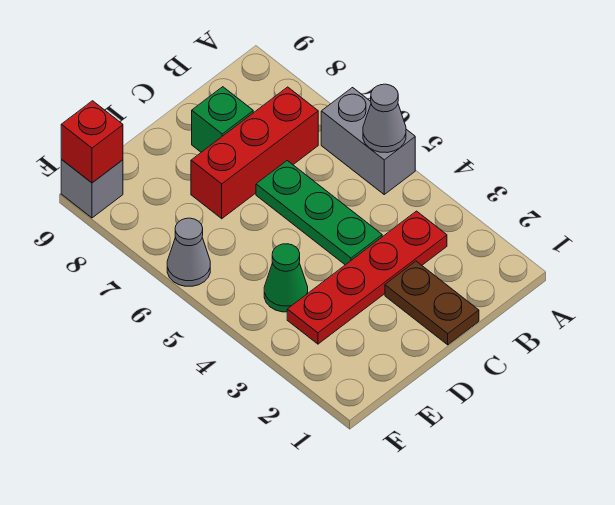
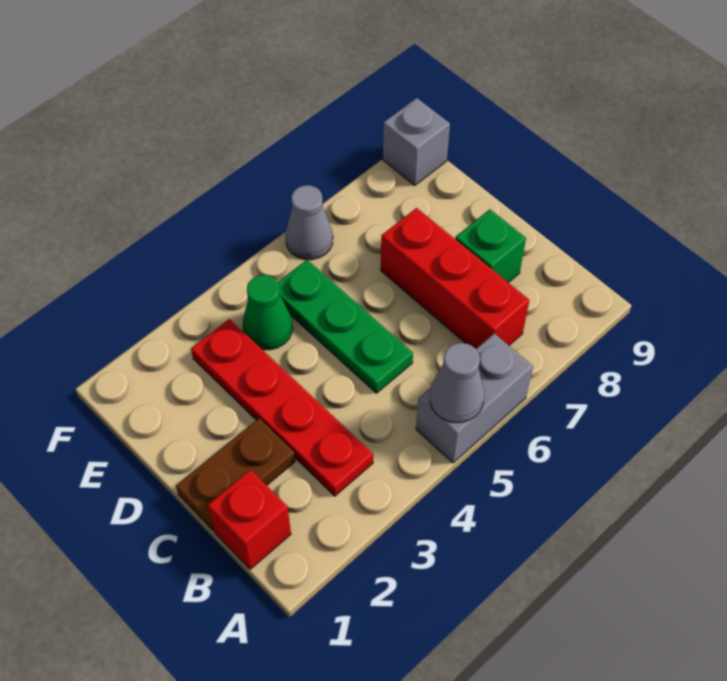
green 1x3 plate [256,161,382,265] -> green 1x3 plate turned to [278,260,413,393]
red 1x1 brick [61,101,123,183] -> red 1x1 brick moved to [208,470,291,569]

